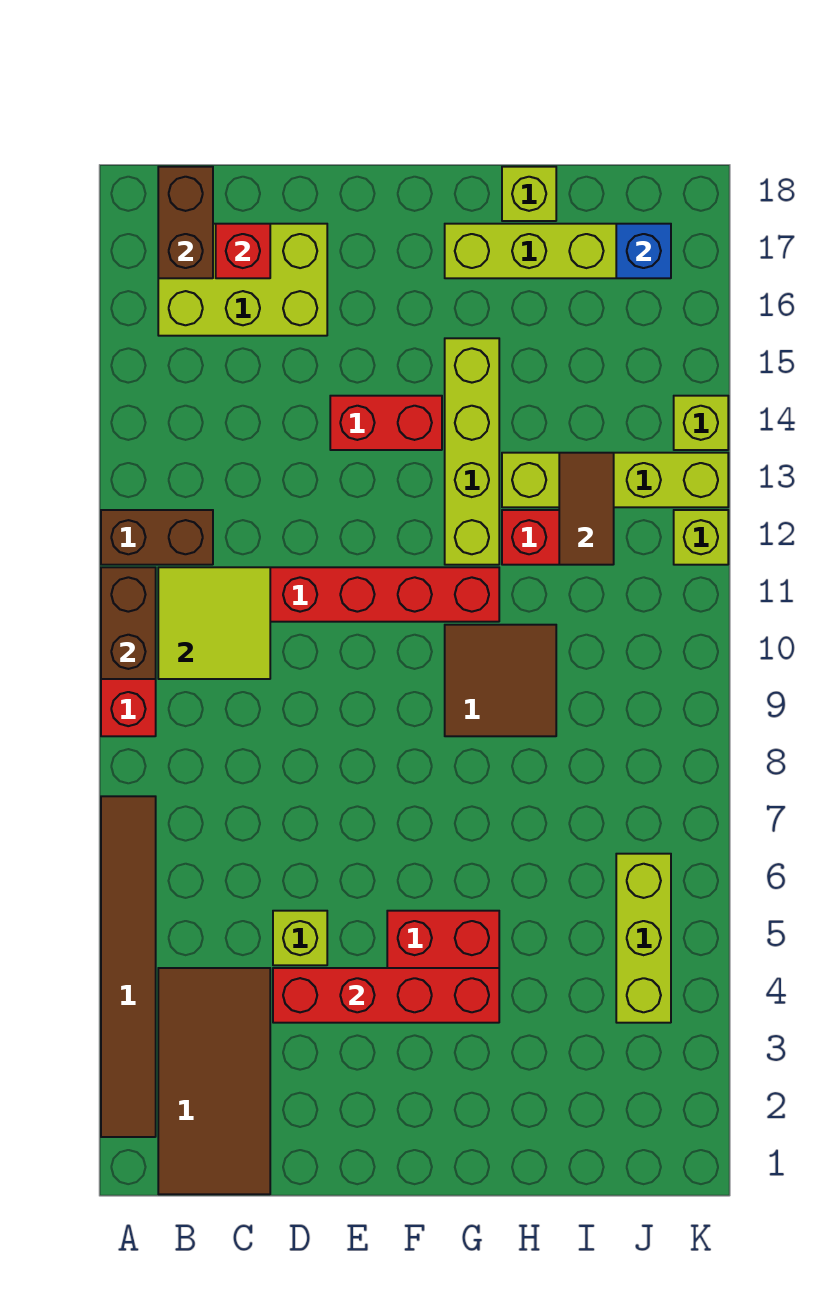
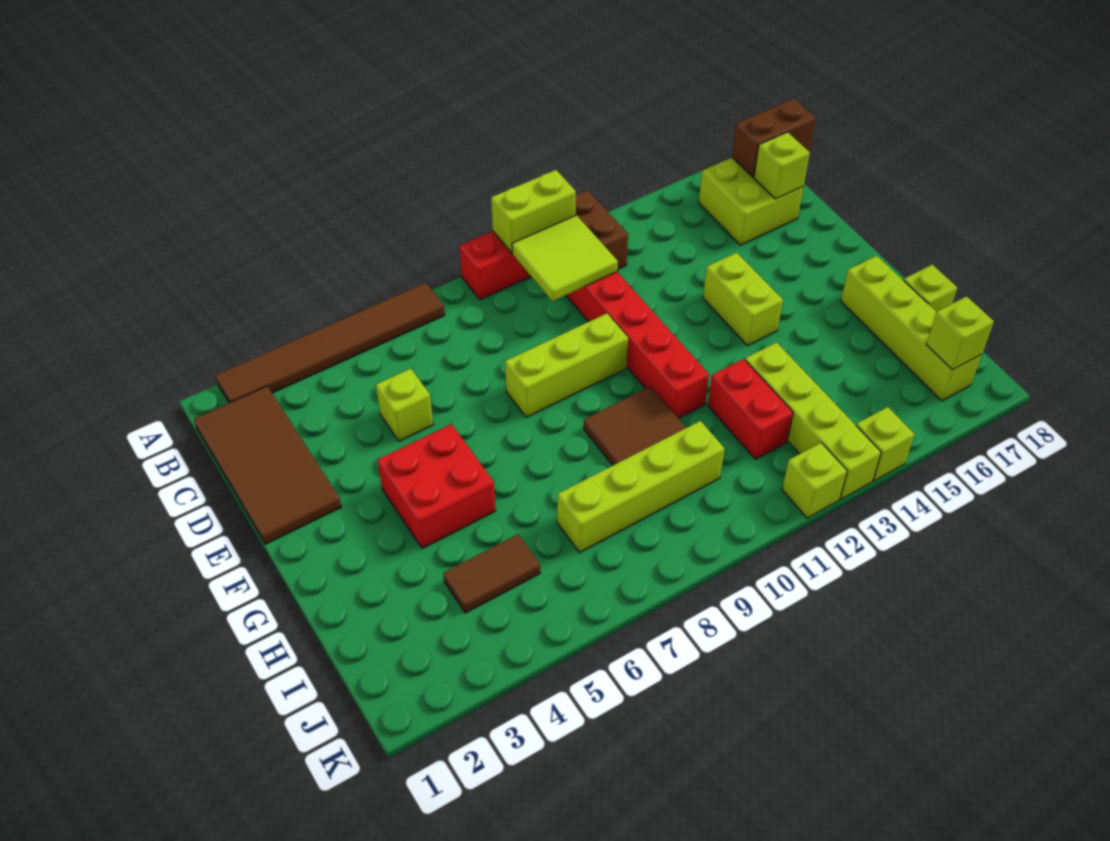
brown 1x2 brick [101,567,156,679] -> lime 1x2 brick [491,170,576,253]
brown 2x4 tile [158,968,270,1194] -> brown 2x4 tile turned to [194,386,341,544]
lime 2x3 brick [158,224,327,336] -> lime 2x2 brick [699,158,803,245]
red 1x1 brick [216,224,270,278] -> lime 1x1 brick [754,132,810,199]
red 1x4 brick [273,968,499,1023] -> none
red 1x2 brick [330,396,442,450] -> lime 1x2 brick [703,253,783,346]
lime 1x4 brick [445,338,499,565] -> lime 1x4 brick moved to [557,421,724,552]
brown 1x2 tile [559,453,614,565] -> brown 1x2 tile moved to [443,534,540,613]
lime 1x3 brick [616,854,671,1023] -> lime 1x3 brick moved to [505,313,628,417]
blue 1x1 brick [616,224,671,278] -> lime 1x1 brick [926,296,994,370]

